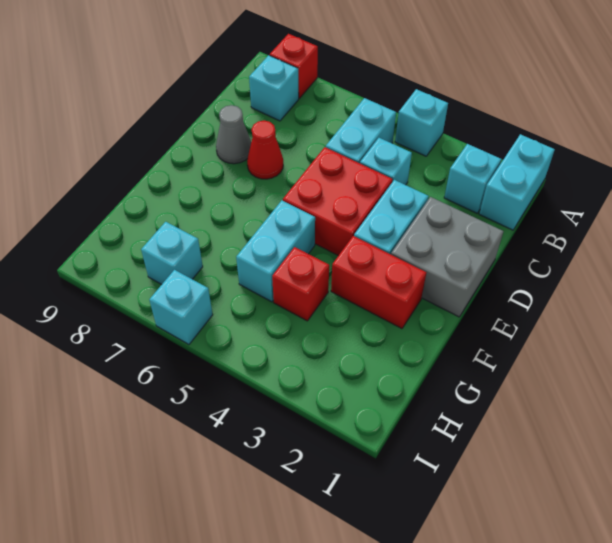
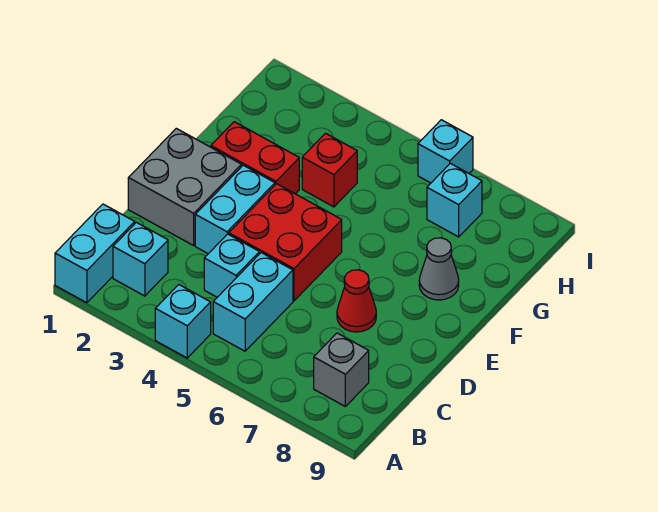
red 1x1 brick [270,34,318,98] -> none
cyan 1x1 brick [249,55,299,121] -> grey 1x1 brick [314,333,369,406]
grey 1x1 cone [216,105,251,164] -> grey 1x1 cone moved to [419,238,459,300]
cyan 1x2 brick [236,201,315,302] -> none

